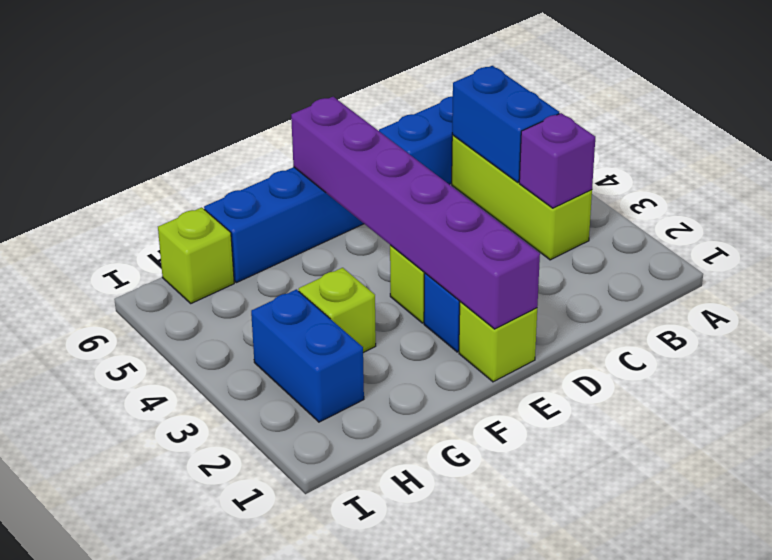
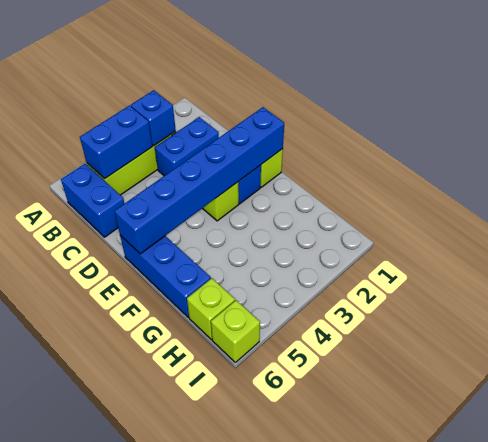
purple 1x1 brick [519,113,595,208] -> blue 1x1 brick [131,90,176,146]
purple 1x6 brick [291,97,540,329] -> blue 1x6 brick [115,107,284,254]
lime 1x1 brick [299,268,376,353] -> lime 1x1 brick moved to [211,300,260,362]
blue 1x2 brick [251,289,364,422] -> blue 1x2 brick moved to [155,117,219,176]

